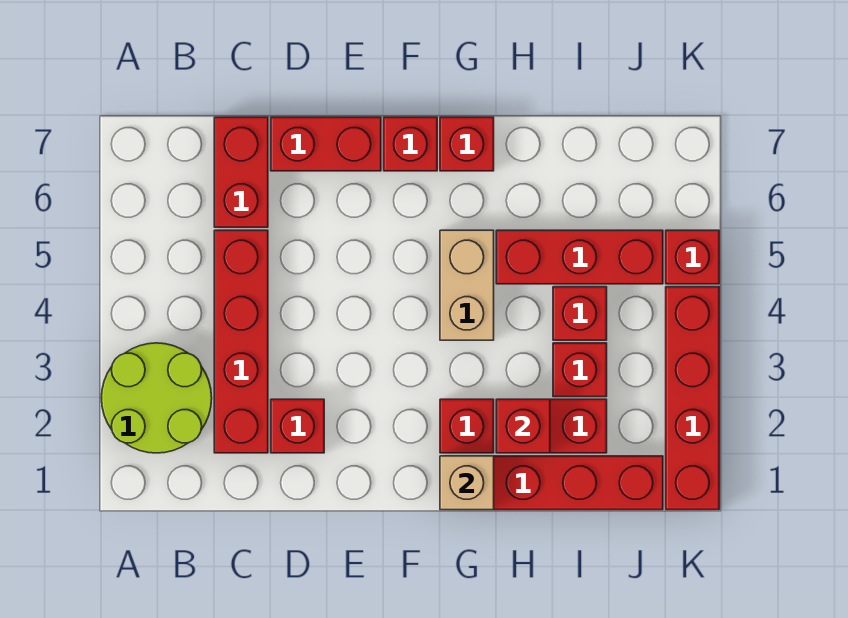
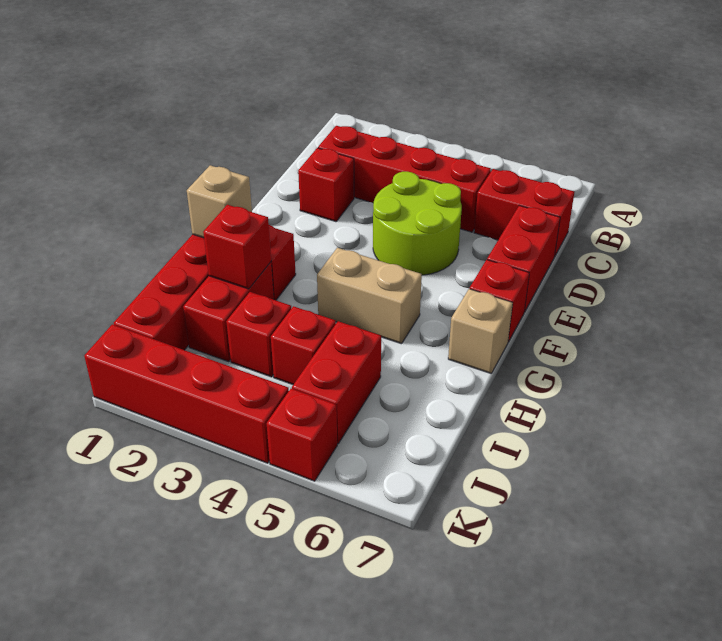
lime 2x2 round brick [101,343,212,453] -> lime 2x2 round brick moved to [373,172,462,275]
red 1x1 brick [440,117,494,171] -> tan 1x1 brick [448,289,513,373]
red 1x3 brick [496,230,663,284] -> red 1x2 brick [292,321,381,444]

